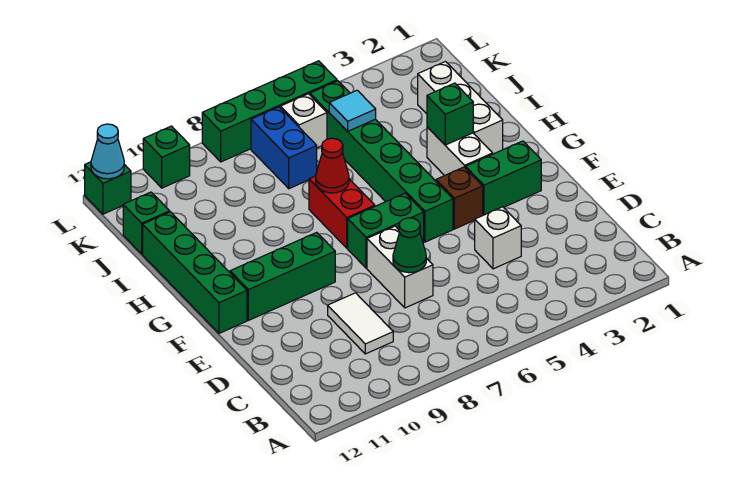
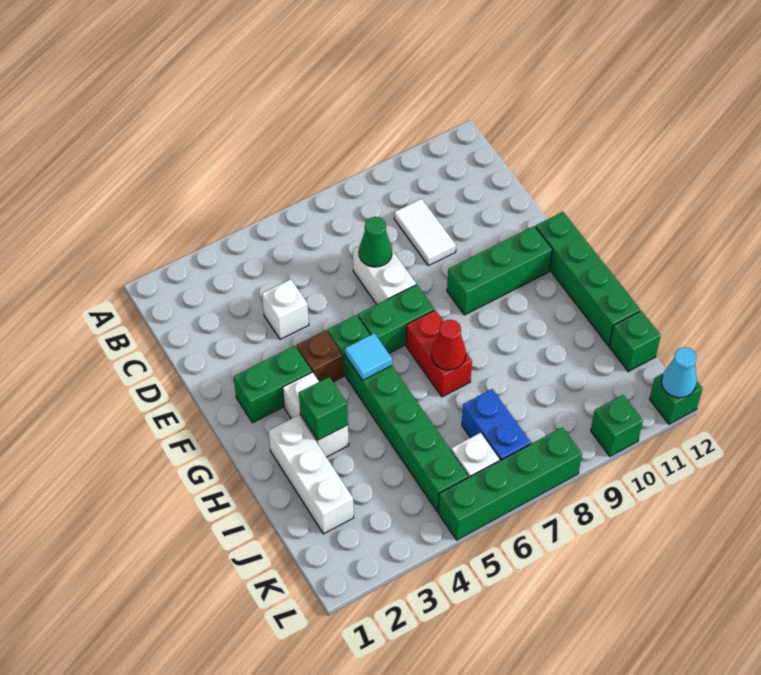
cyan 1x1 tile [329,90,376,131] -> cyan 1x1 tile moved to [345,333,392,380]

